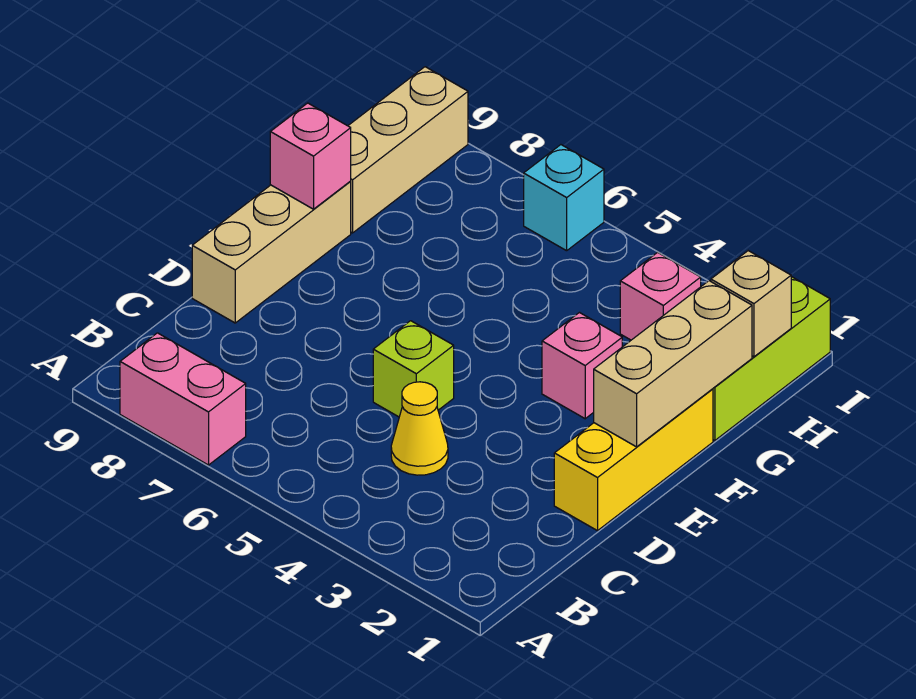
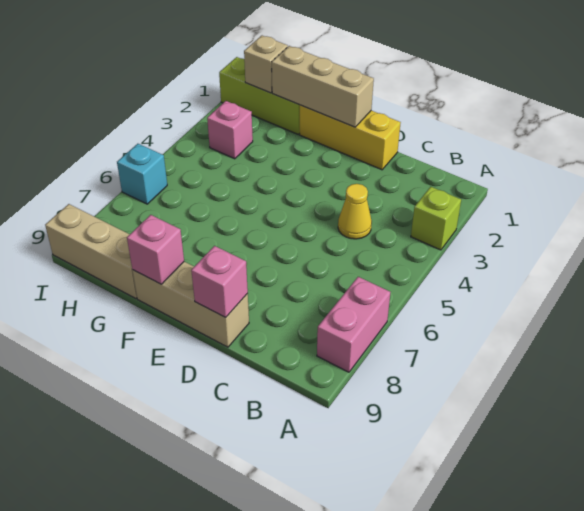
lime 1x1 brick [373,321,454,417] -> lime 1x1 brick moved to [411,187,461,250]
pink 1x1 brick [542,313,622,419] -> pink 1x1 brick moved to [191,246,248,317]

